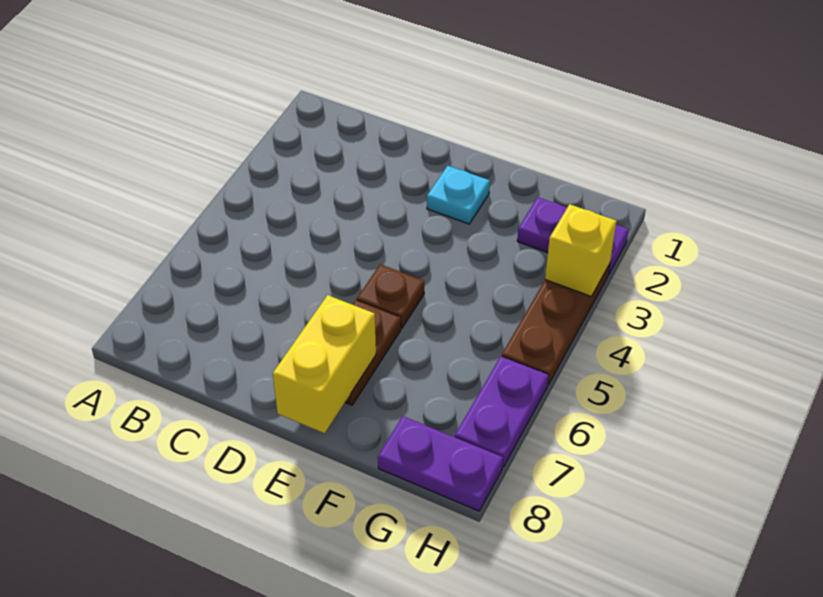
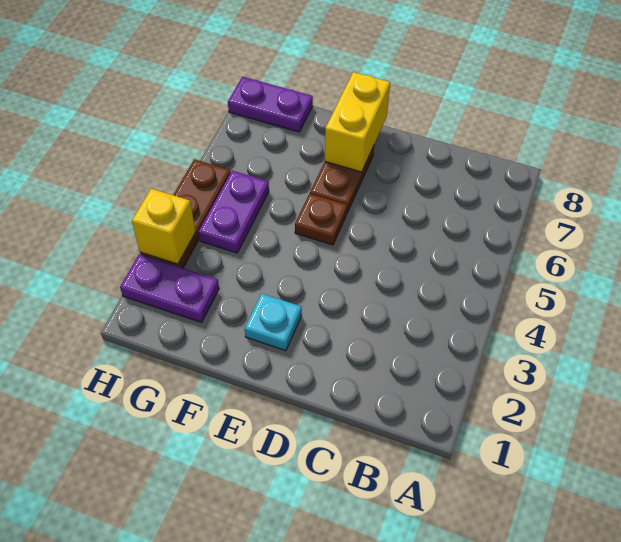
purple 1x2 plate [455,356,549,467] -> purple 1x2 plate moved to [199,171,269,253]

